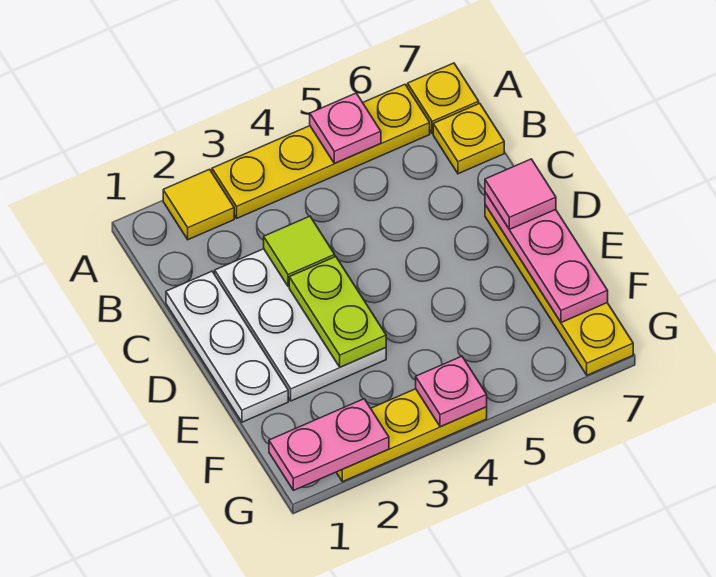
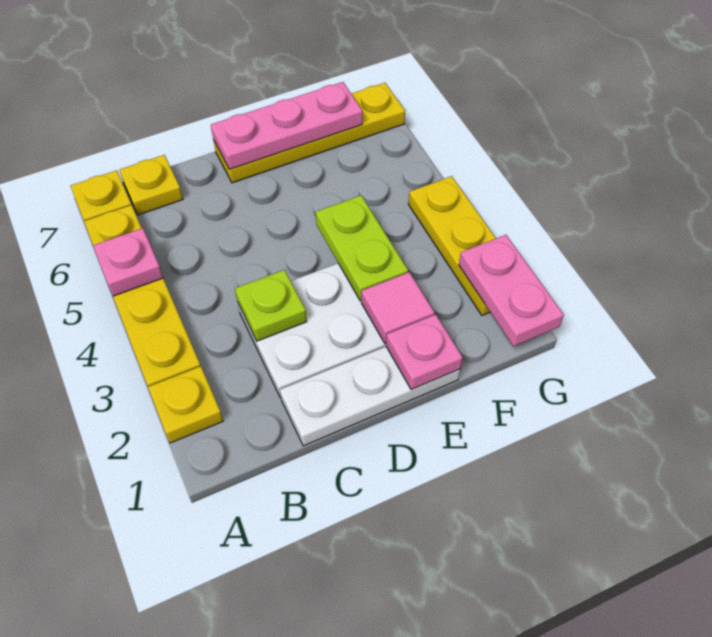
yellow 1x1 tile [163,169,234,240] -> yellow 1x1 plate [148,366,223,443]
lime 1x1 tile [264,216,335,287] -> lime 1x1 plate [235,270,307,341]
lime 1x2 plate [289,257,386,367] -> lime 1x2 plate turned to [316,195,408,301]
pink 1x1 tile [485,159,556,229] -> pink 1x1 tile moved to [361,272,435,344]
pink 1x1 plate [416,356,487,427] -> pink 1x1 plate moved to [386,314,463,390]

